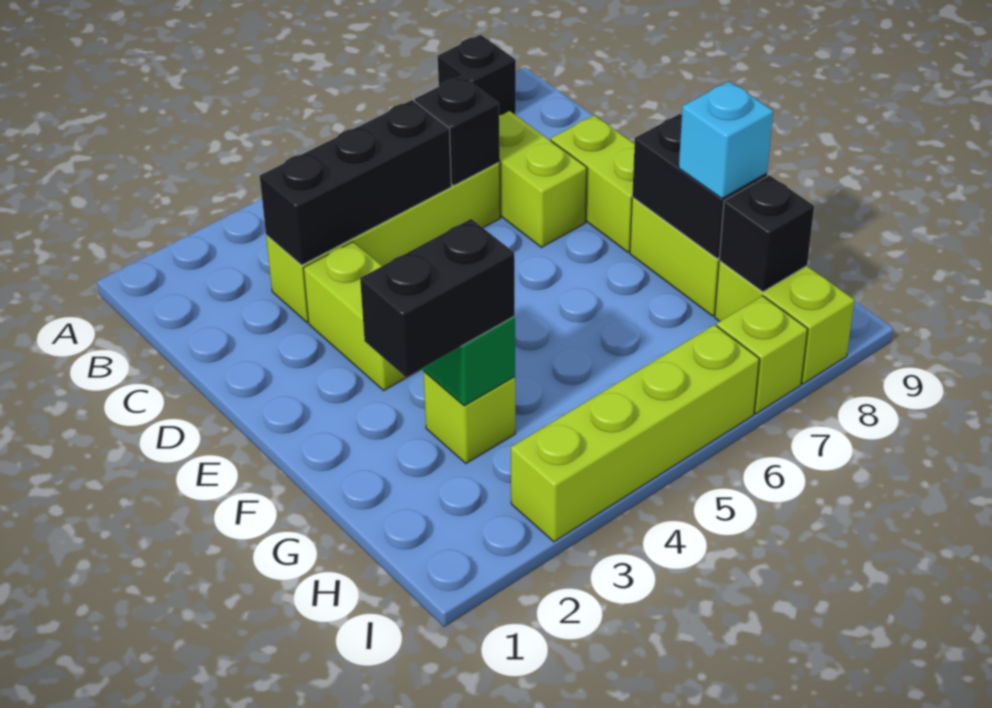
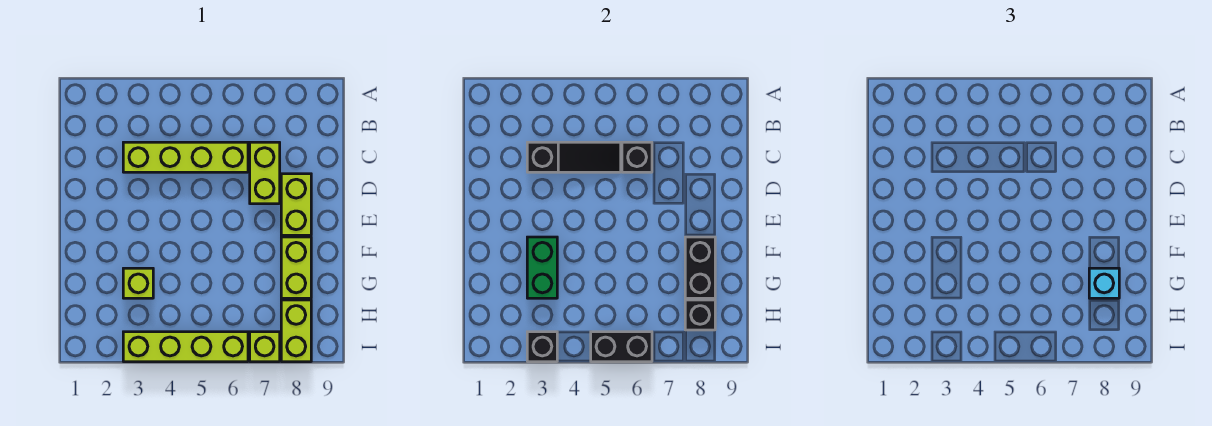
black 1x1 brick [438,35,516,115] -> black 1x1 brick moved to [527,332,557,362]
black 1x3 brick [260,100,451,265] -> black 1x3 slope [527,142,621,172]
lime 1x2 brick [303,242,421,390] -> none
black 1x2 brick [360,219,515,377] -> black 1x2 brick moved to [591,332,652,362]

